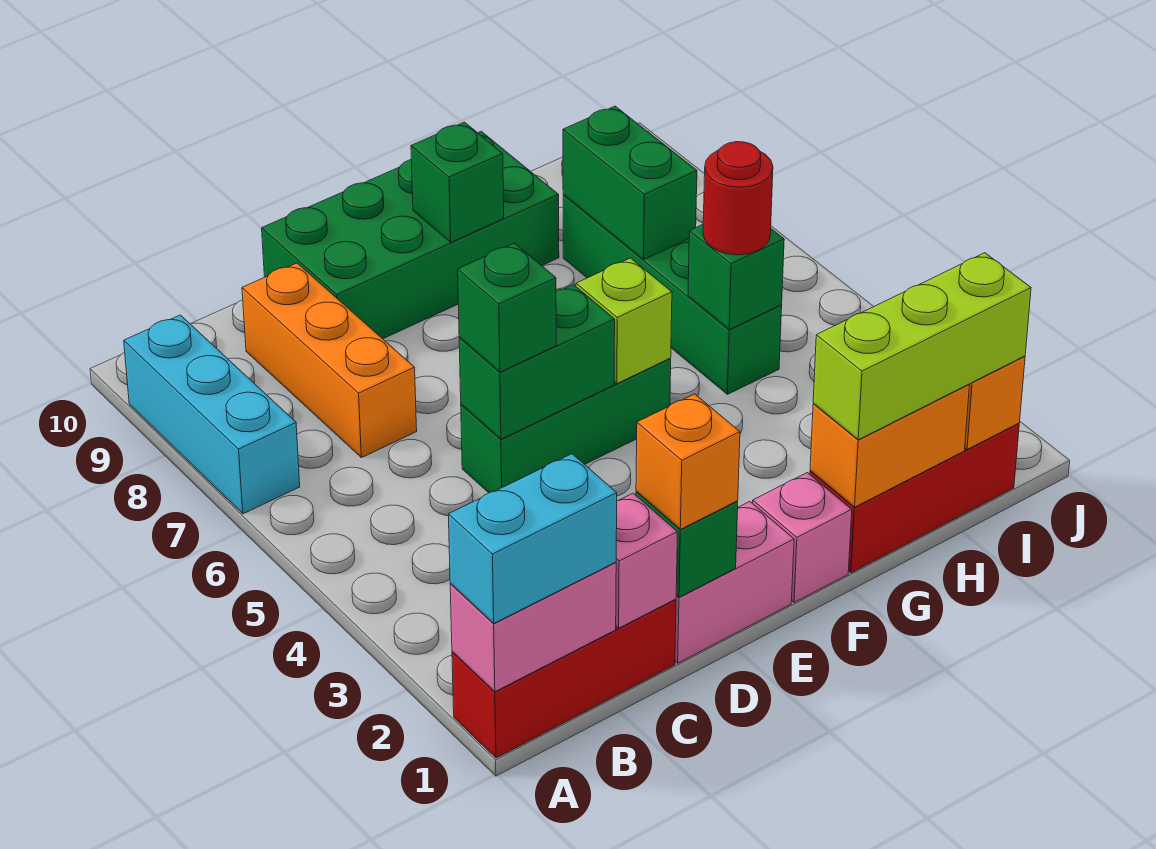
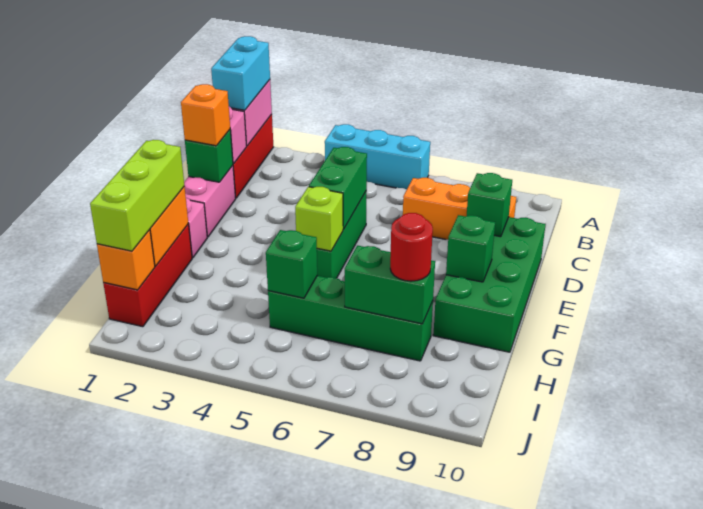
cyan 1x3 brick [124,315,300,514] -> cyan 1x3 brick moved to [325,124,430,189]
green 1x1 brick [458,243,556,372] -> green 1x1 brick moved to [467,173,512,237]
red 1x1 round brick [703,142,773,255] -> red 1x1 round brick moved to [390,213,433,281]

